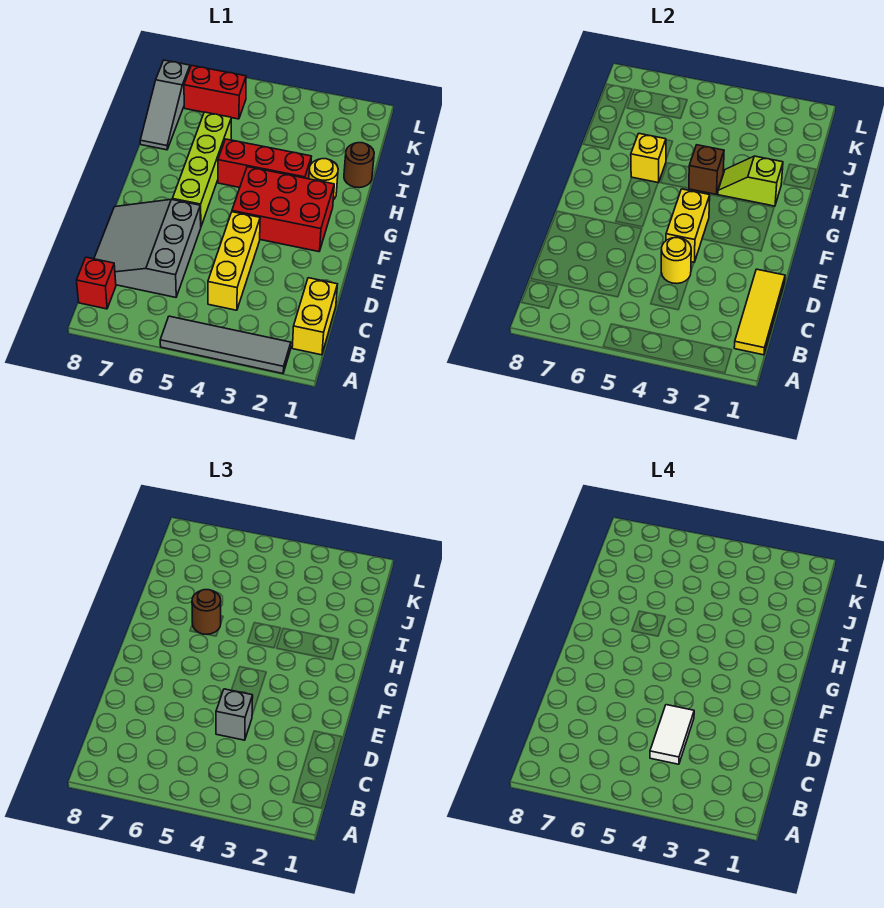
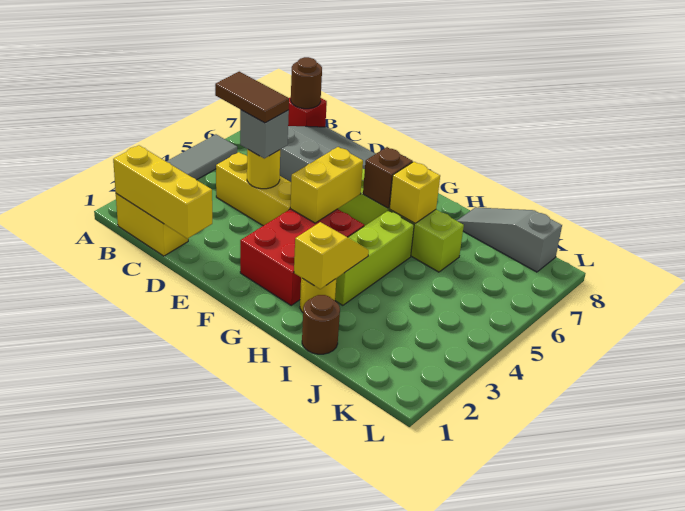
yellow 1x3 tile [734,269,785,355] -> yellow 1x3 brick [113,145,212,239]
white 1x2 tile [650,705,694,764] -> brown 1x2 tile [215,72,289,123]
yellow 1x2 brick [666,189,710,262] -> yellow 1x2 brick turned to [290,147,363,223]
lime 1x2 slope [718,156,783,206] -> yellow 1x2 slope [294,222,369,289]
red 1x3 brick [218,139,312,188] -> lime 1x3 brick [335,210,414,305]
brown 1x1 brick [689,145,724,194] -> brown 1x1 brick moved to [363,147,413,208]
brown 1x1 round brick [192,590,221,634] -> brown 1x1 round brick moved to [291,57,322,109]
red 1x2 brick [184,66,246,119] -> none

